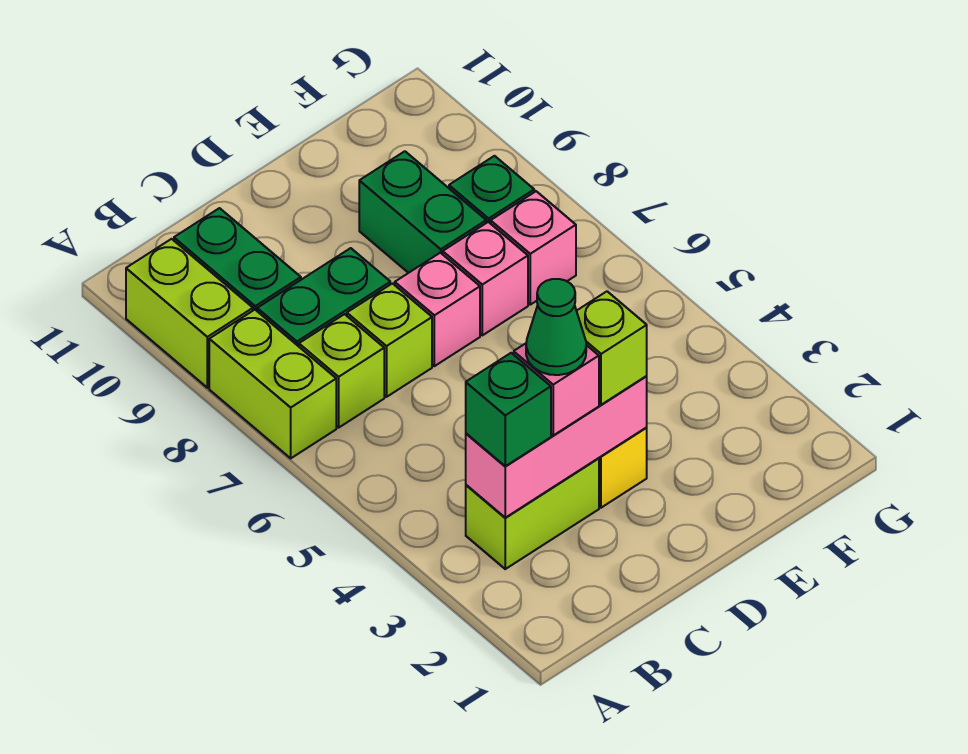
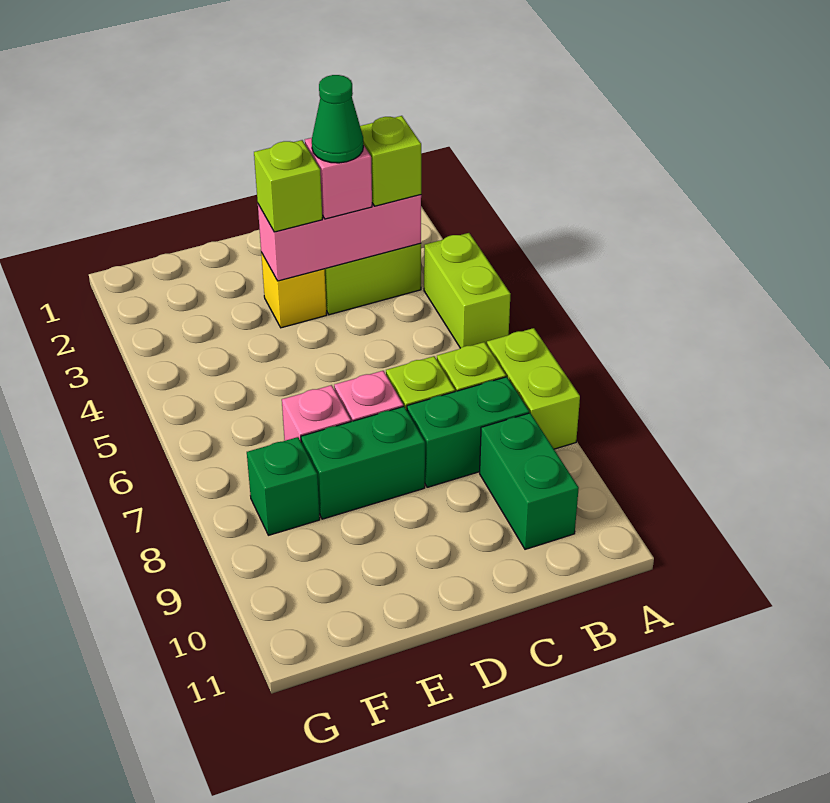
lime 1x2 brick [126,239,253,388] -> lime 1x2 brick moved to [424,233,510,348]
green 1x1 brick [466,353,551,466] -> lime 1x1 brick [360,116,421,206]
green 1x2 brick [359,151,486,273] -> green 1x2 brick turned to [301,406,425,519]
pink 1x1 brick [491,191,576,305] -> none

